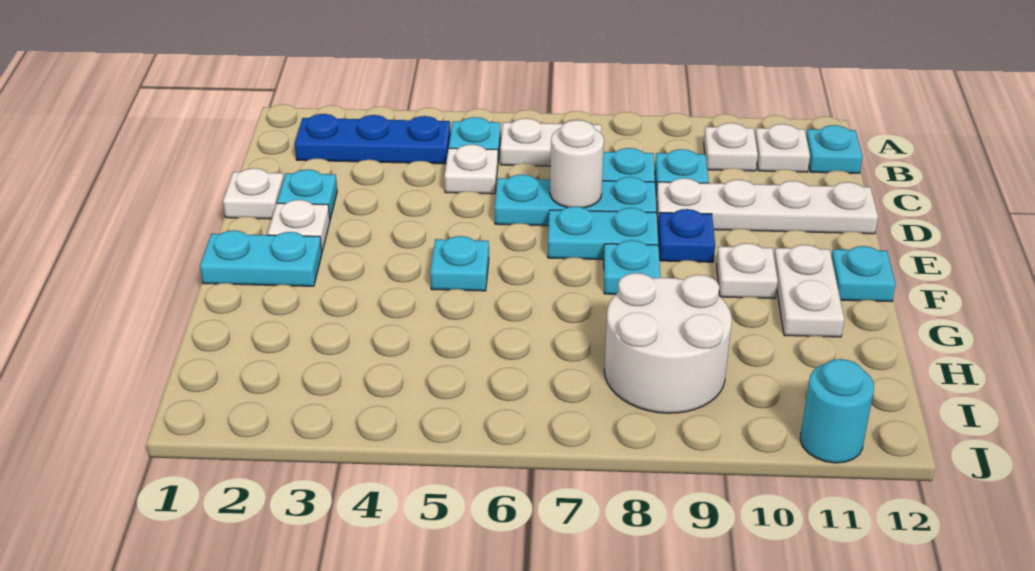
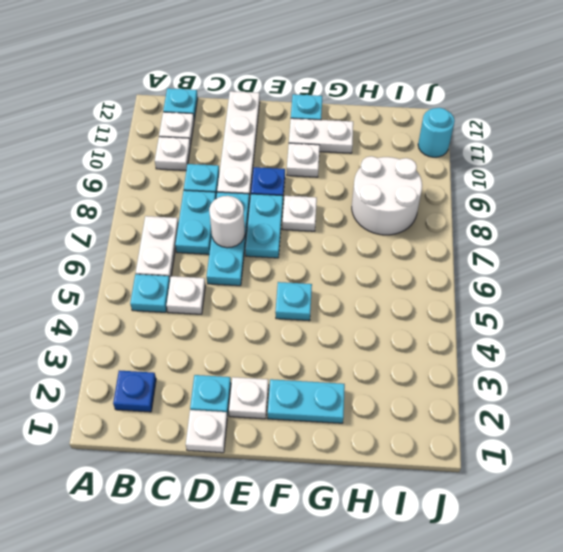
blue 1x3 plate [295,114,451,164] -> blue 1x1 plate [113,371,156,412]
cyan 1x2 plate [200,230,322,286] -> cyan 1x2 plate turned to [268,379,345,423]
cyan 1x1 plate [604,240,660,294] -> white 1x1 plate [282,196,317,231]

